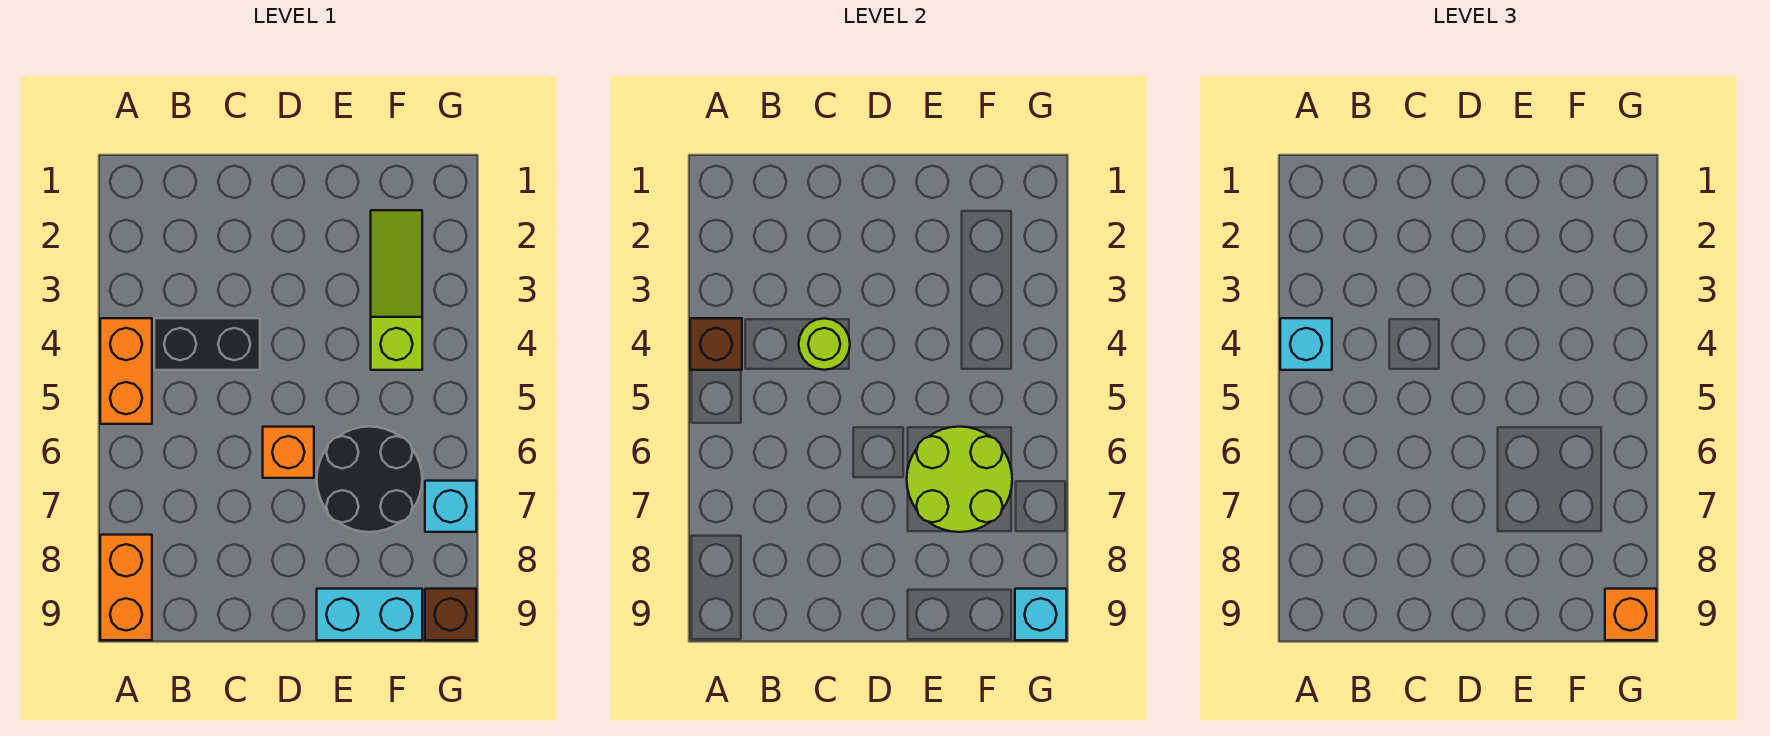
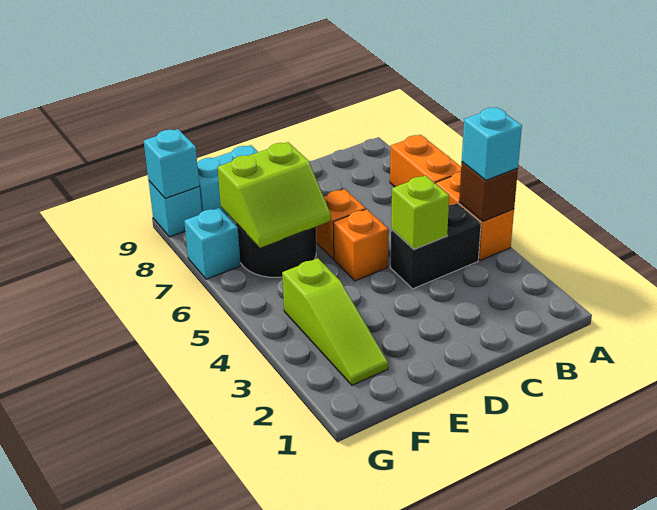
orange 1x2 brick [100,535,152,640] -> orange 1x2 brick moved to [390,135,461,187]
lime 1x1 round brick [799,318,850,370] -> lime 1x1 brick [391,176,449,249]
lime 2x2 round brick [907,427,1012,532] -> lime 2x2 slope [218,142,331,248]
brown 1x1 brick [425,589,476,640] -> cyan 1x1 brick [149,181,202,237]
orange 1x1 brick [1605,589,1656,640] -> orange 1x1 brick moved to [333,209,388,281]

